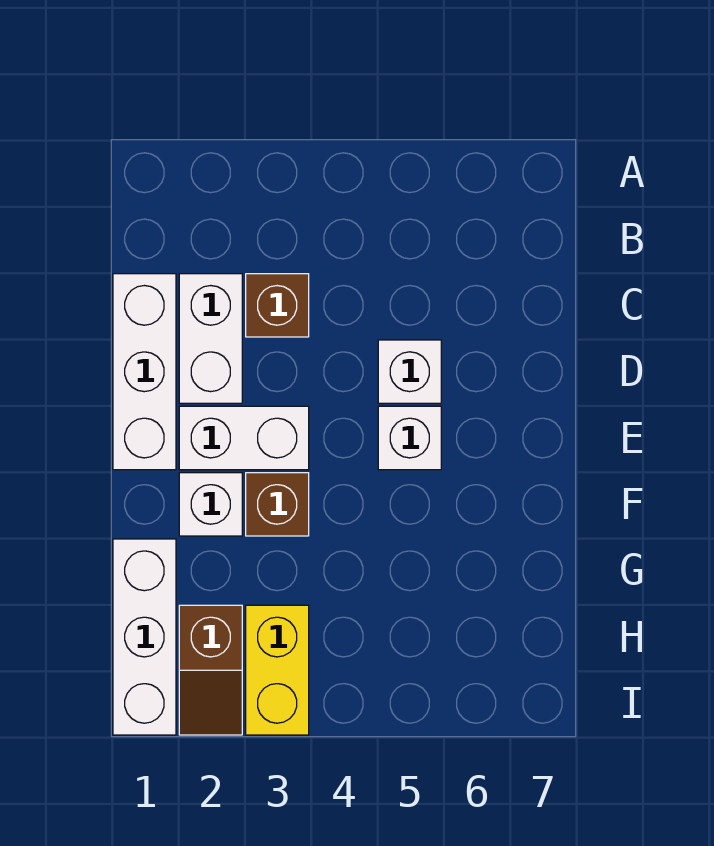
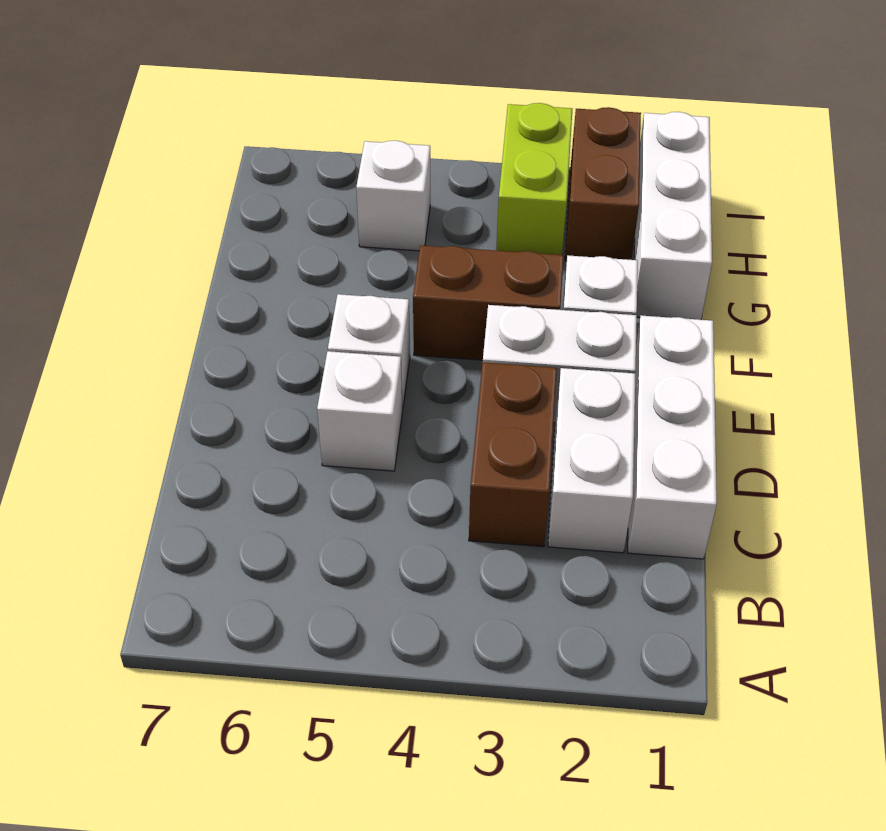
brown 1x1 brick [246,274,309,337] -> brown 1x2 brick [469,362,557,547]
brown 1x1 brick [246,473,309,536] -> brown 1x2 brick [413,245,564,360]
brown 1x2 slope [179,605,242,735] -> brown 1x2 brick [565,107,641,261]
yellow 1x2 brick [246,605,309,735] -> lime 1x2 brick [496,103,572,255]
none -> white 1x1 brick [356,141,430,251]

